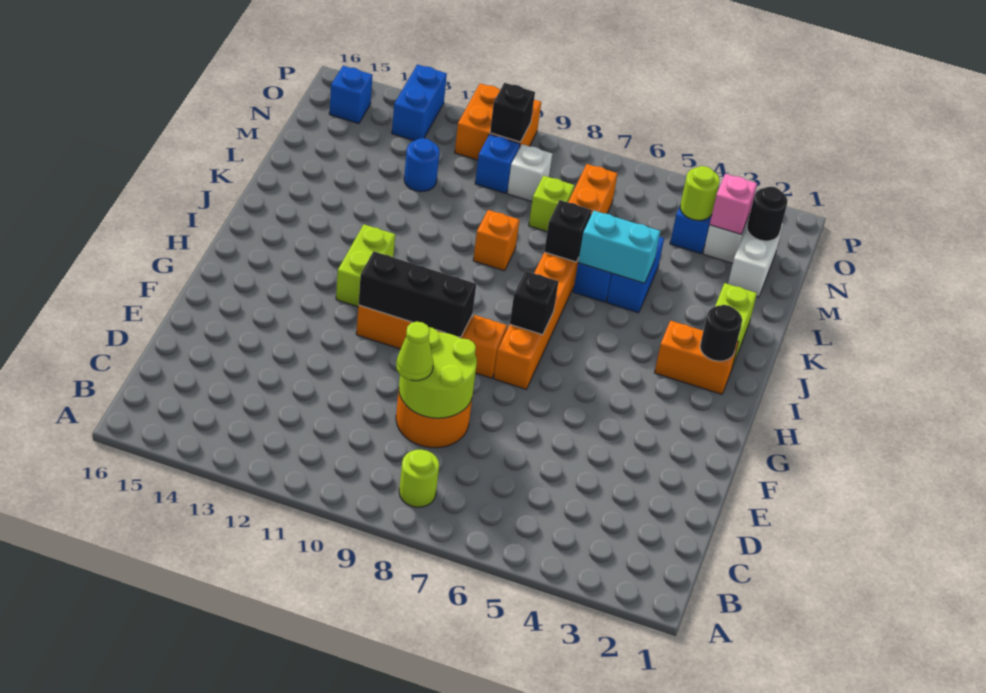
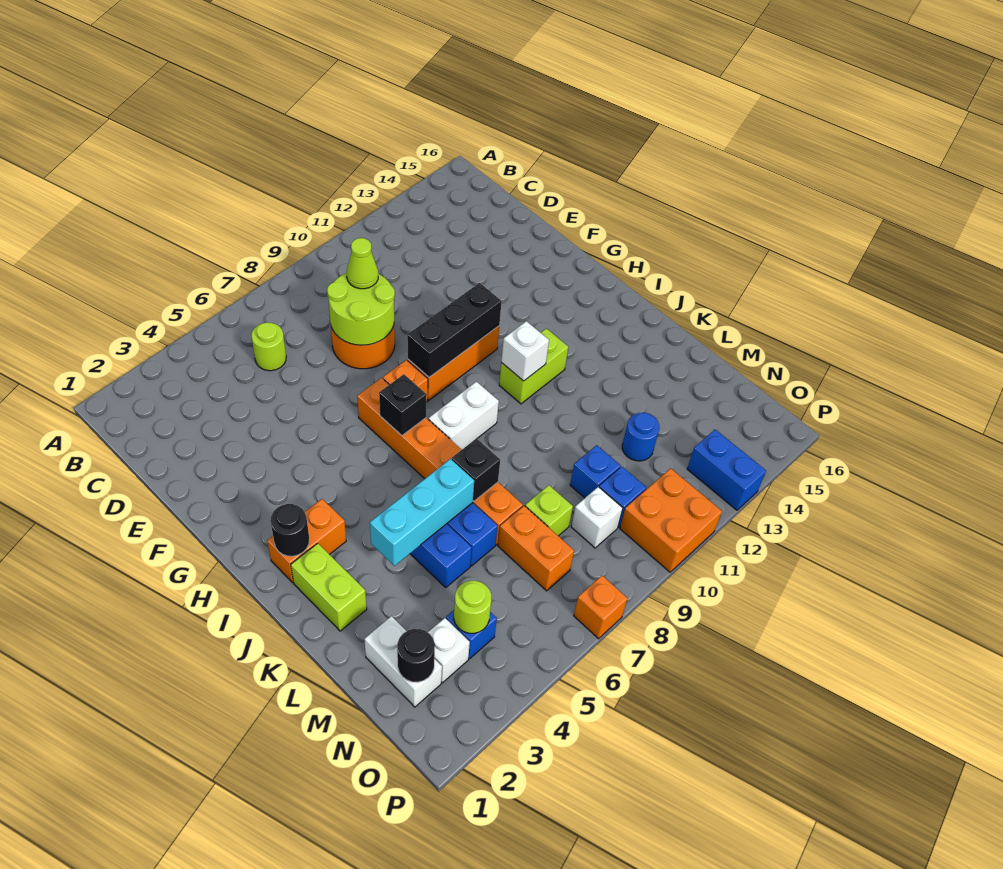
lime 1x1 round brick [399,450,439,507] -> lime 1x1 round brick moved to [251,322,286,371]
lime 1x2 brick [336,224,395,307] -> lime 1x2 brick turned to [499,329,568,404]
none -> white 1x2 brick [428,382,499,449]
none -> white 1x1 brick [501,321,549,381]
cyan 1x2 brick [578,211,660,283] -> cyan 1x3 brick [370,459,474,566]
orange 1x1 brick [473,210,519,271] -> orange 1x1 brick moved to [574,576,627,639]
pink 1x1 brick [710,174,757,234] -> none
black 1x1 brick [490,83,535,142] -> none
blue 1x1 brick [329,66,373,124] -> blue 1x1 brick moved to [570,445,621,498]

